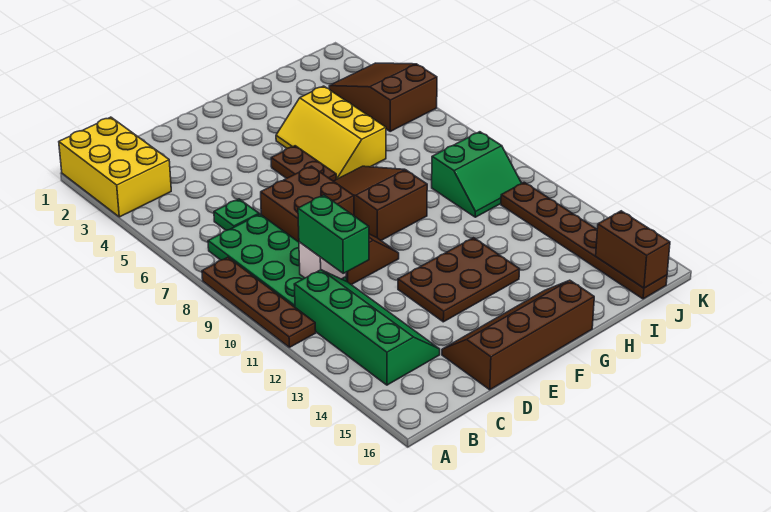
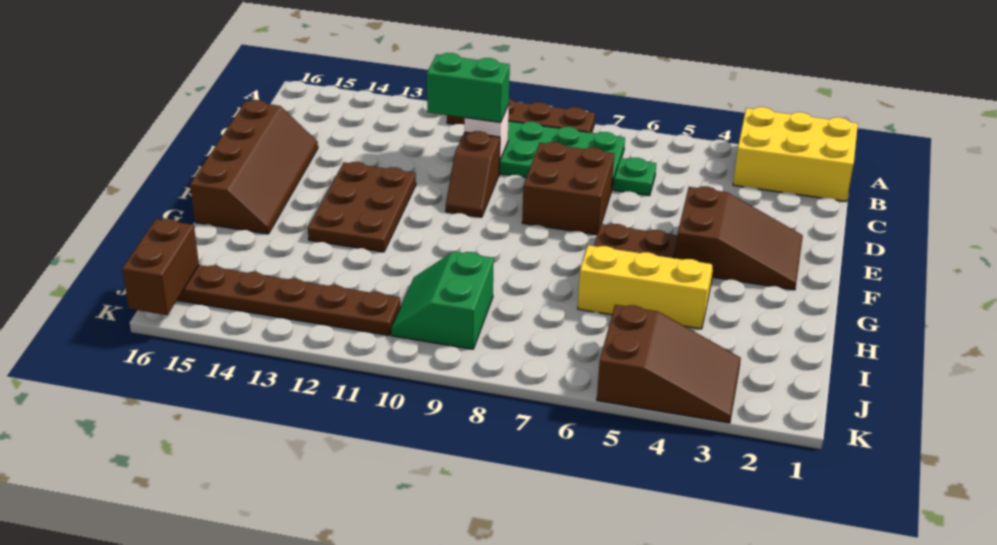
green 2x4 slope [294,270,440,385] -> none
brown 2x3 slope [334,166,427,240] -> brown 2x3 slope moved to [675,186,803,290]
brown 1x2 brick [596,211,670,288] -> brown 1x2 brick turned to [122,219,199,315]

